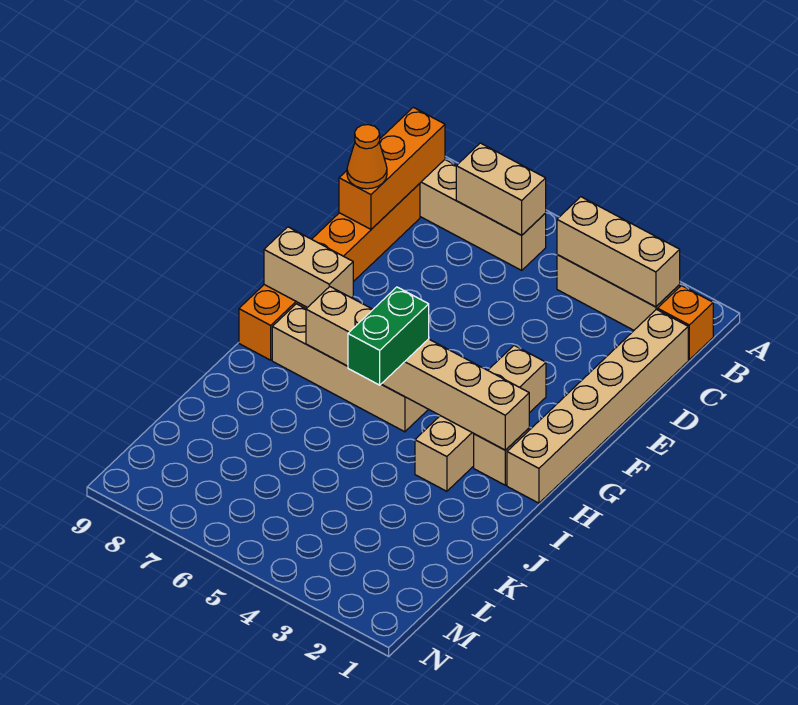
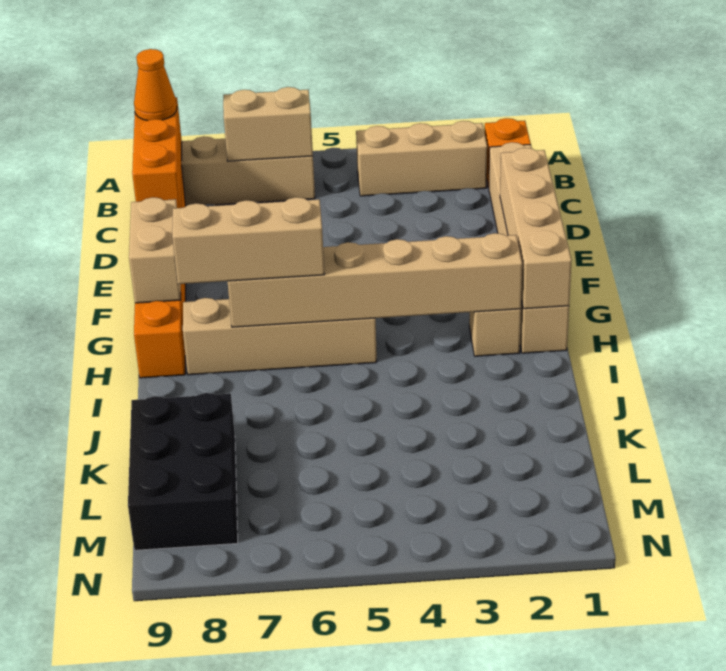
tan 1x3 brick [557,197,680,307] -> tan 1x3 brick moved to [172,197,325,284]
orange 1x1 cone [347,125,387,189] -> orange 1x1 cone moved to [134,49,177,121]
tan 1x4 brick [415,345,546,491] -> tan 1x4 brick moved to [500,148,572,309]
tan 1x2 brick [264,227,353,308] -> tan 1x2 brick turned to [129,197,181,303]
green 1x2 brick [348,287,429,385] -> none
none -> black 2x3 brick [128,393,238,550]

